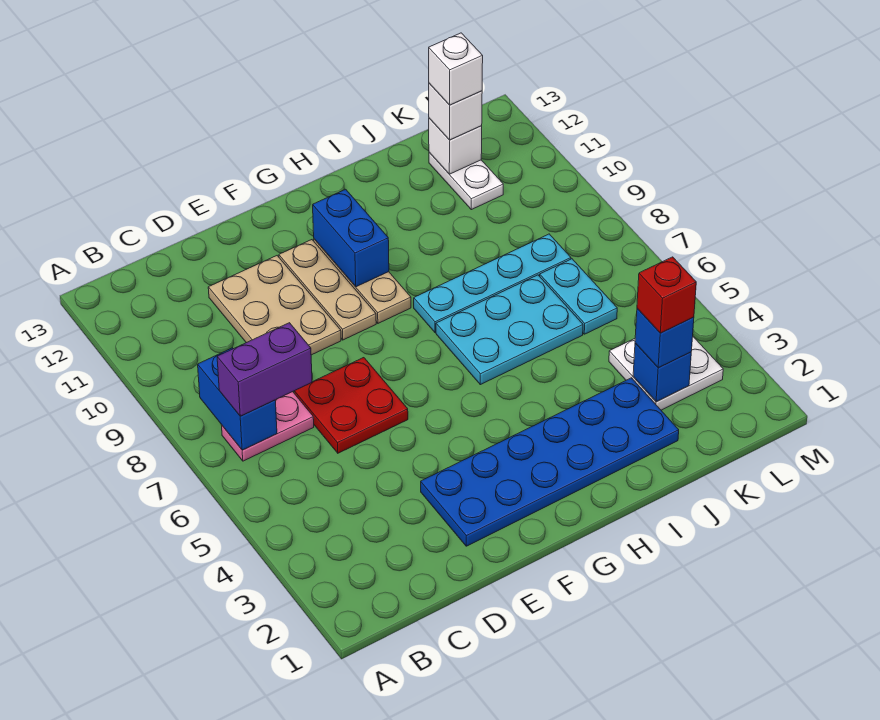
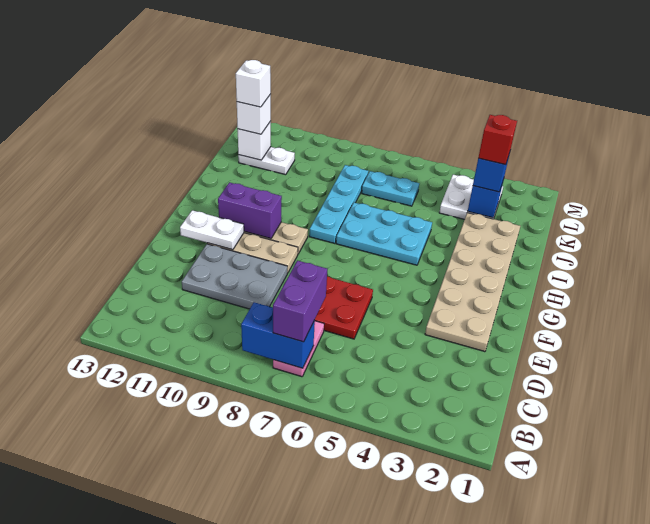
tan 2x3 plate [208,256,341,355] -> grey 2x3 plate [182,244,287,309]
blue 2x6 plate [421,378,679,546] -> tan 2x6 plate [425,213,520,352]
none -> white 1x2 plate [180,210,244,250]
blue 1x2 brick [313,189,389,287] -> purple 1x2 brick [218,182,282,239]
cyan 2x3 plate [436,275,583,385] -> cyan 2x3 plate turned to [336,203,432,265]

